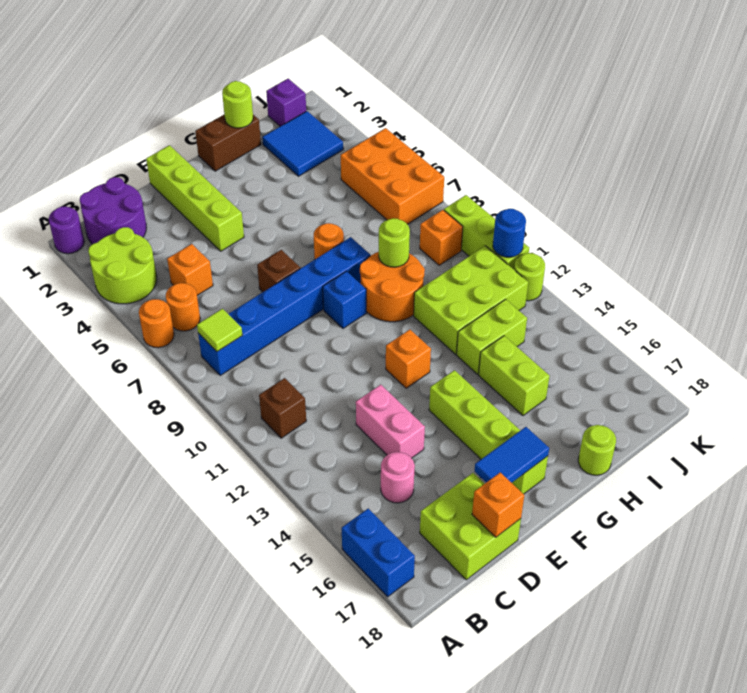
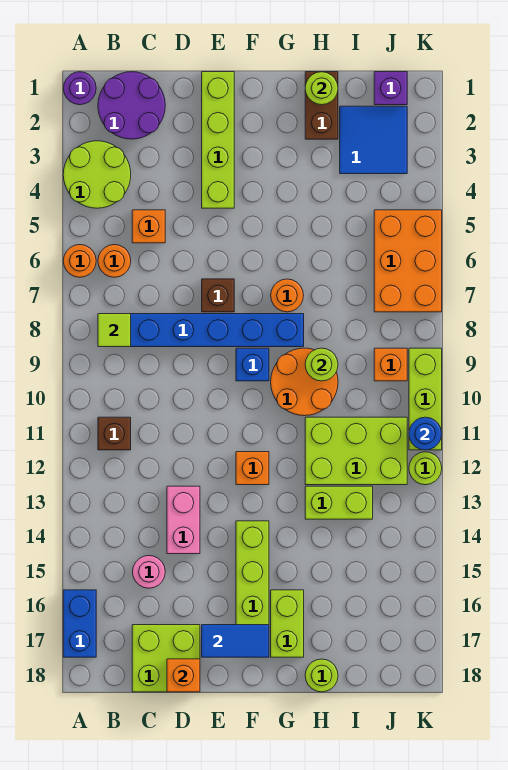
brown 1x2 brick [195,115,261,171] -> brown 1x2 brick turned to [305,72,338,139]
lime 1x2 brick [479,336,549,416] -> lime 1x2 brick moved to [271,590,304,657]

